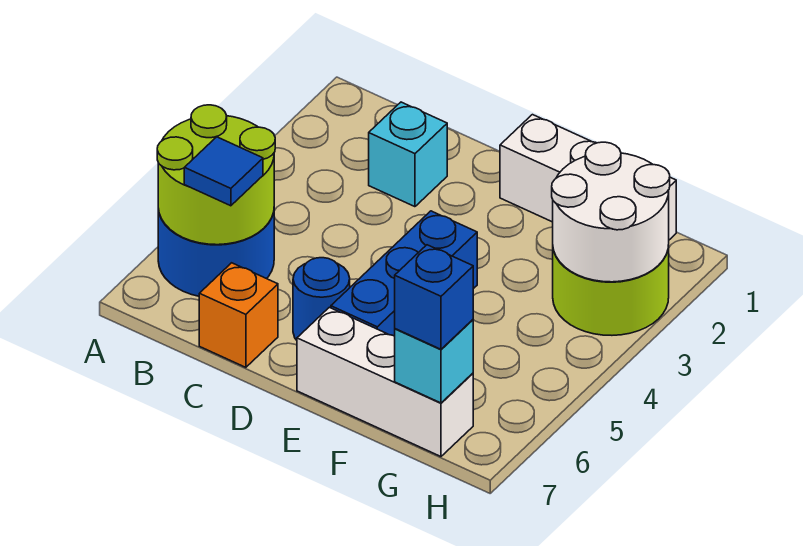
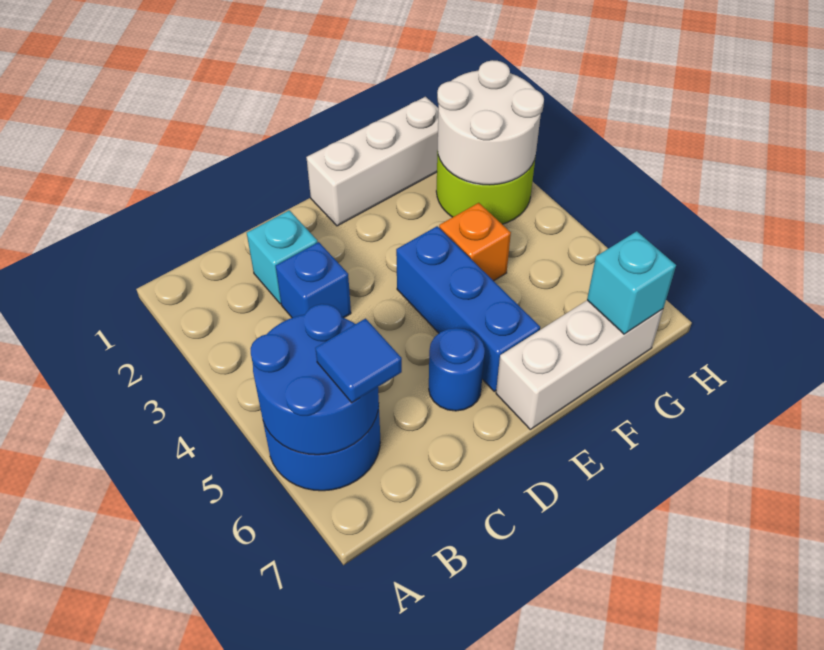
lime 2x2 round brick [157,105,275,245] -> blue 2x2 round brick [251,304,379,455]
orange 1x1 brick [199,263,278,367] -> orange 1x1 brick moved to [439,203,511,281]
blue 1x1 brick [395,245,473,349] -> blue 1x1 brick moved to [276,242,351,318]

